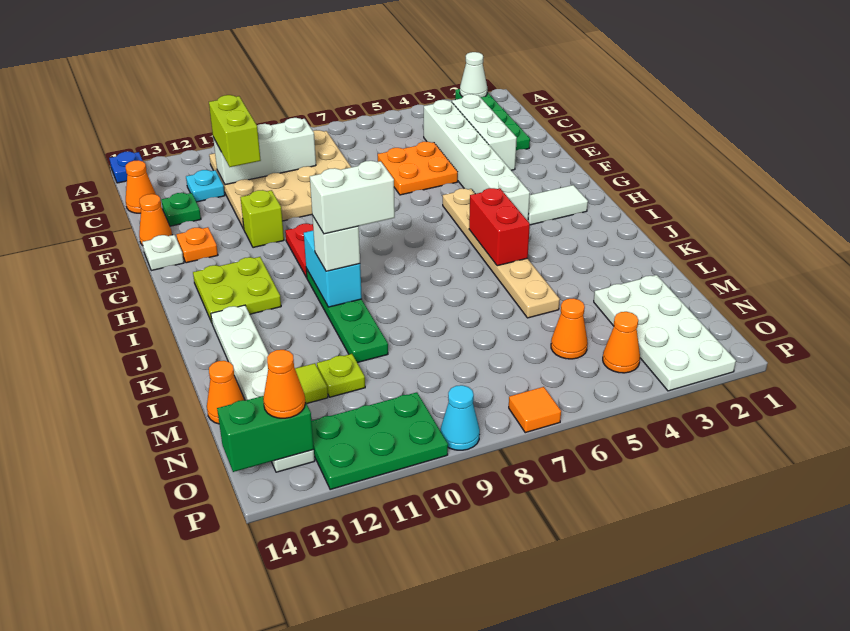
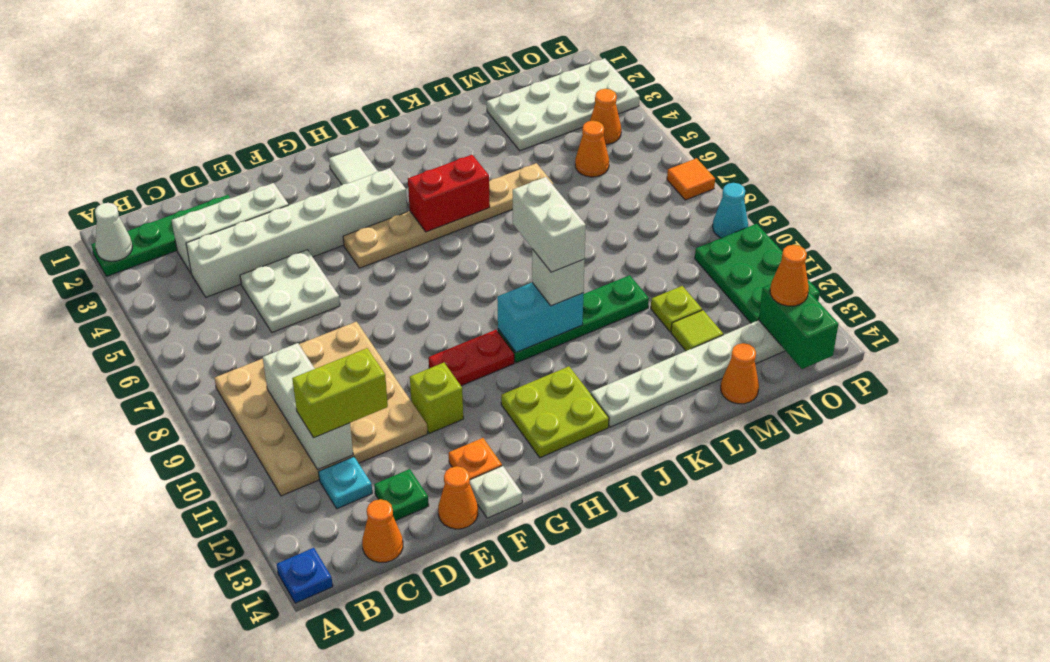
orange 2x2 plate [378,142,458,195] -> white 2x2 plate [240,250,340,332]

